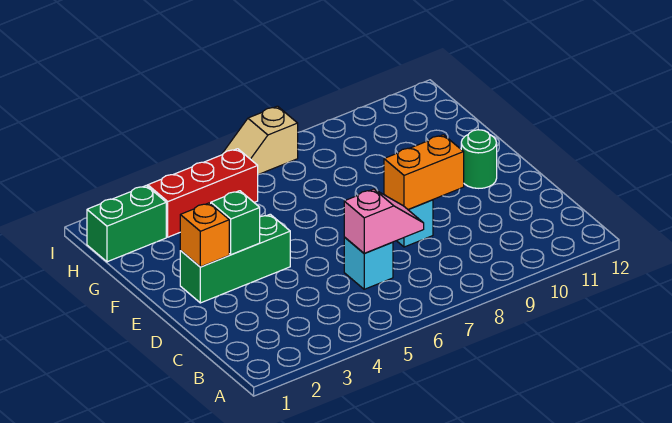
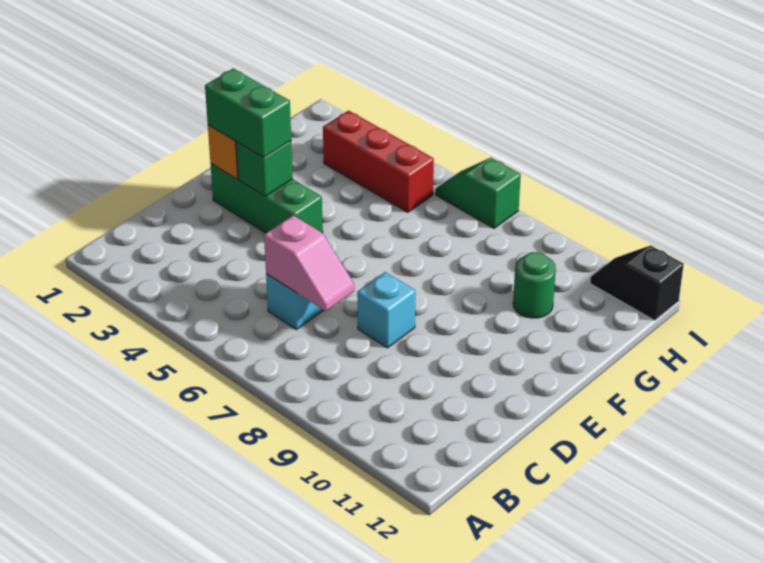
orange 1x2 brick [384,135,464,210] -> none
green 1x1 round brick [461,130,497,188] -> green 1x1 round brick moved to [513,252,556,318]
green 1x2 brick [87,185,166,262] -> green 1x2 brick moved to [205,69,291,158]
tan 1x2 slope [222,106,298,175] -> green 1x2 slope [436,158,521,228]
none -> black 1x2 slope [590,245,684,320]

